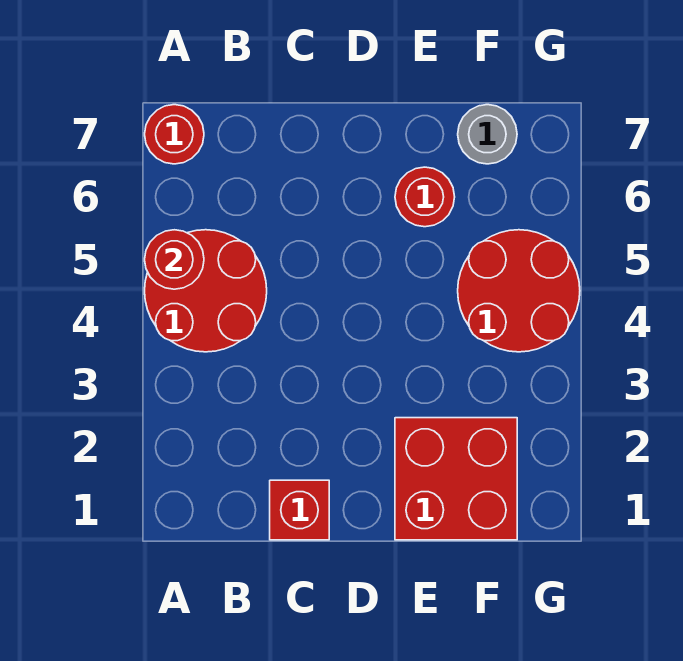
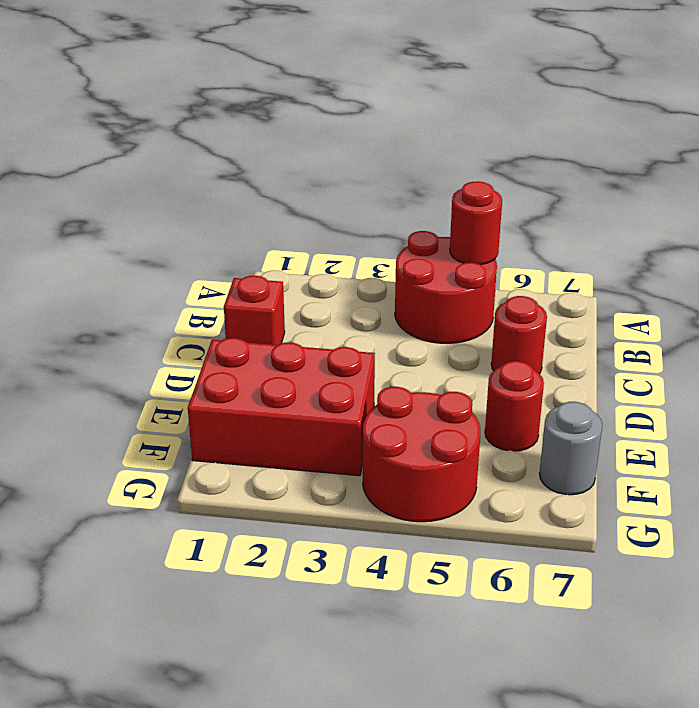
red 1x1 round brick [145,105,204,164] -> red 1x1 round brick moved to [491,296,547,374]
red 2x2 brick [395,418,517,540] -> red 2x3 brick [188,338,375,476]

